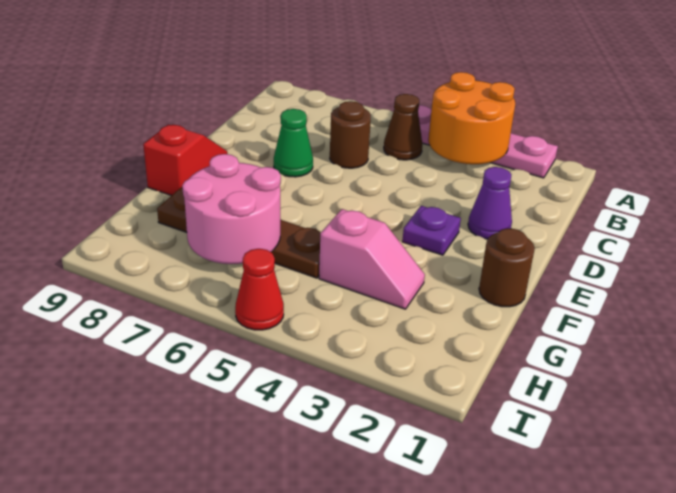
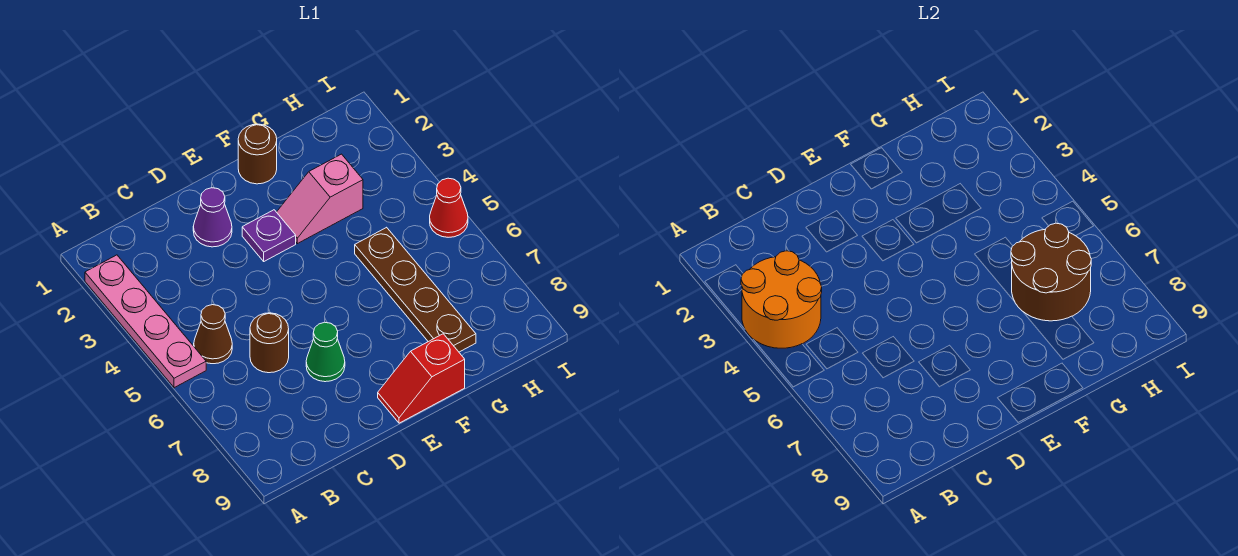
pink 1x2 slope [319,209,425,309] -> pink 1x2 slope turned to [277,154,363,244]
pink 2x2 round brick [182,154,281,264] -> brown 2x2 round brick [1011,223,1091,321]

